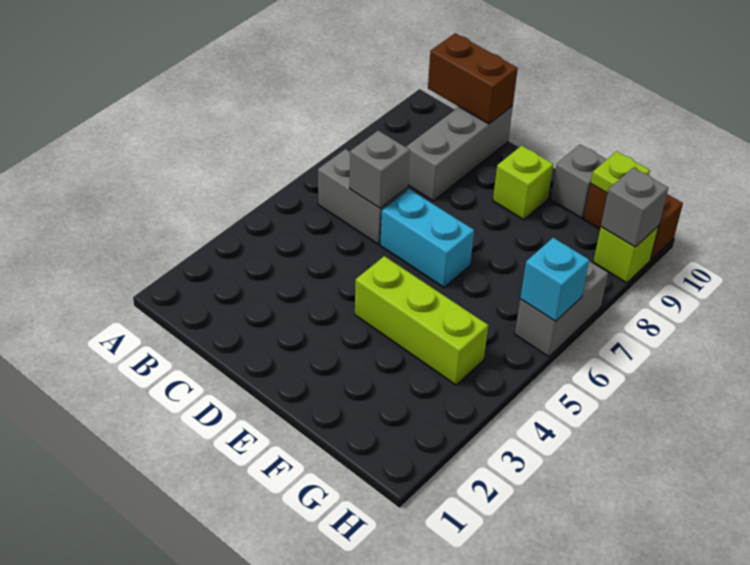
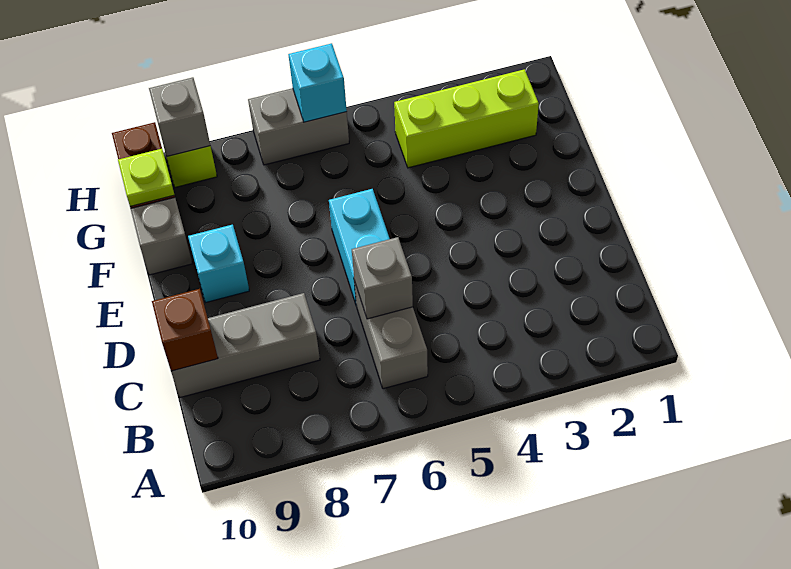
brown 1x2 brick [428,33,518,124] -> brown 1x1 brick [152,289,218,371]
lime 1x3 brick [355,256,488,385] -> lime 1x3 brick turned to [394,69,539,168]
lime 1x1 brick [493,146,553,220] -> cyan 1x1 brick [188,225,249,302]

